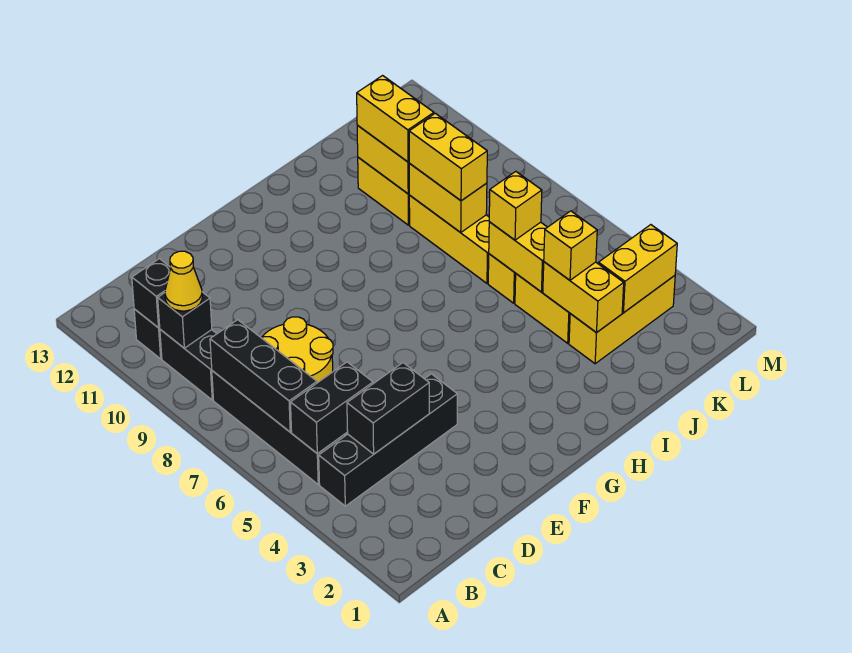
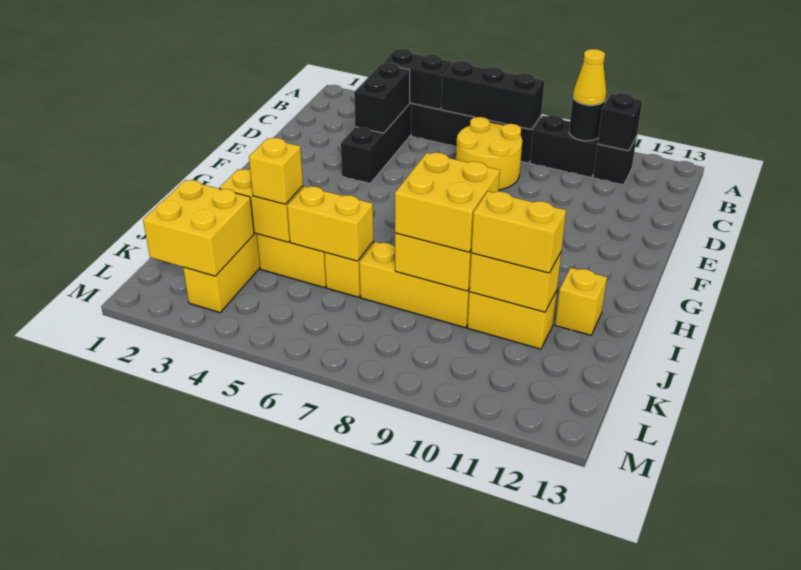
black 1x2 brick [290,362,373,454] -> black 1x2 brick turned to [382,49,452,109]
black 1x1 brick [158,292,212,348] -> black 1x1 round brick [569,98,605,141]
yellow 1x1 brick [489,171,542,240] -> yellow 1x1 brick moved to [555,268,607,335]
yellow 1x2 brick [409,113,487,201] -> yellow 2x2 brick [395,153,500,252]
yellow 1x2 brick [598,225,677,313] -> yellow 2x2 brick [143,180,254,276]

